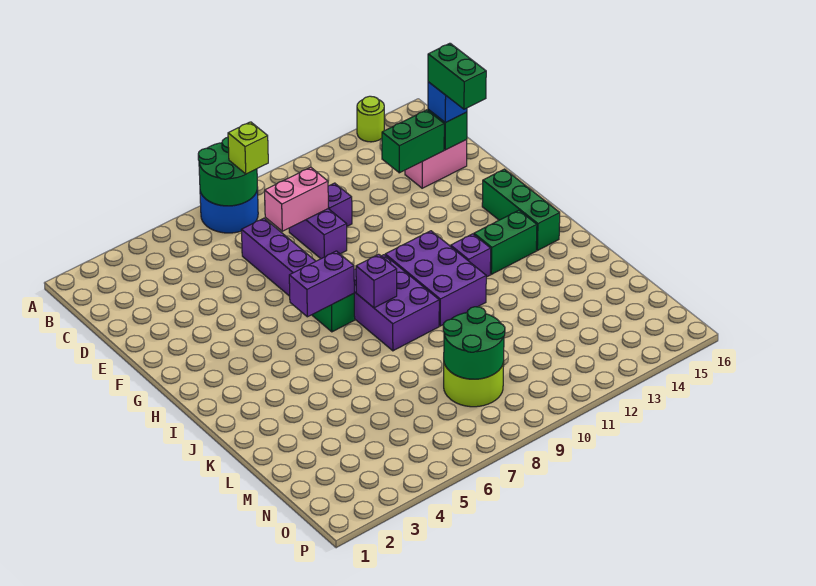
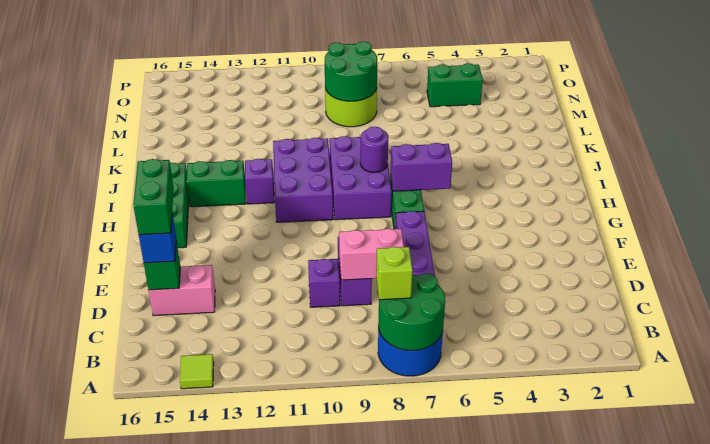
lime 1x1 round brick [357,96,384,142] -> lime 1x1 tile [180,354,214,389]
green 1x2 brick [382,110,444,173] -> green 1x2 brick moved to [427,63,483,107]
purple 1x1 brick [356,254,397,308] -> purple 1x1 round brick [360,127,388,172]

